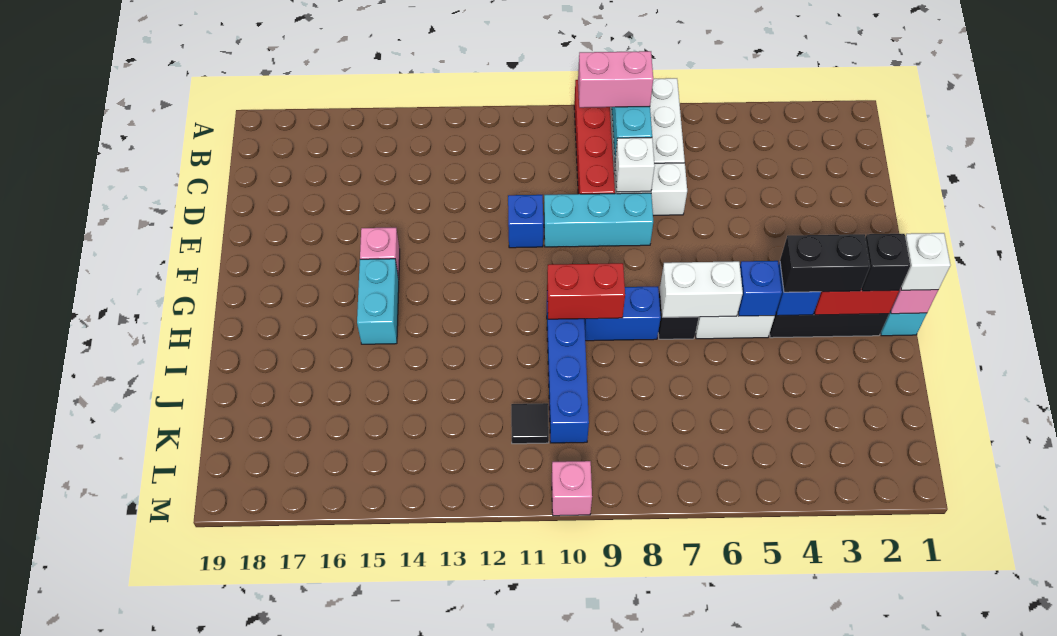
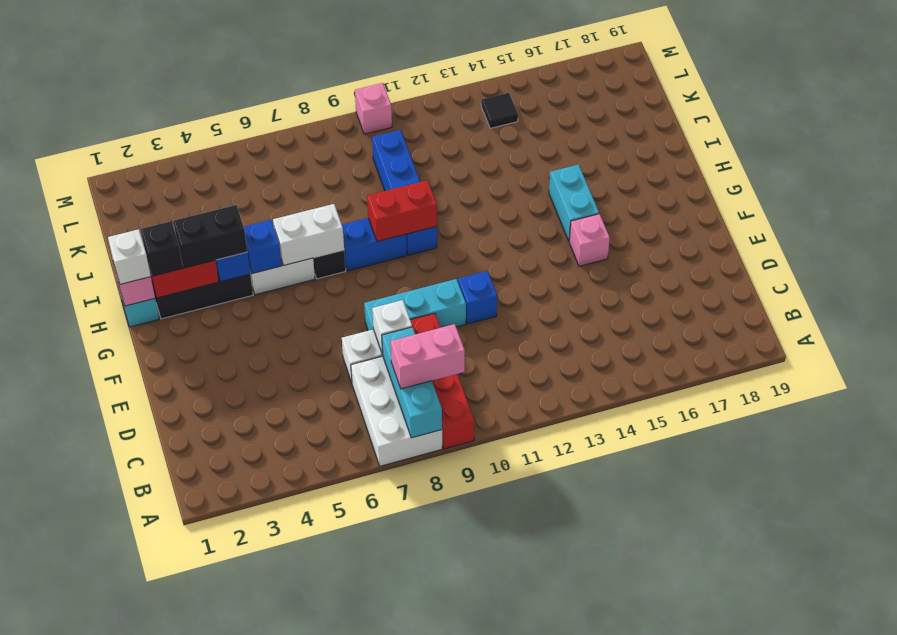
black 1x1 tile [511,403,549,444] -> black 1x1 tile moved to [481,93,518,128]

